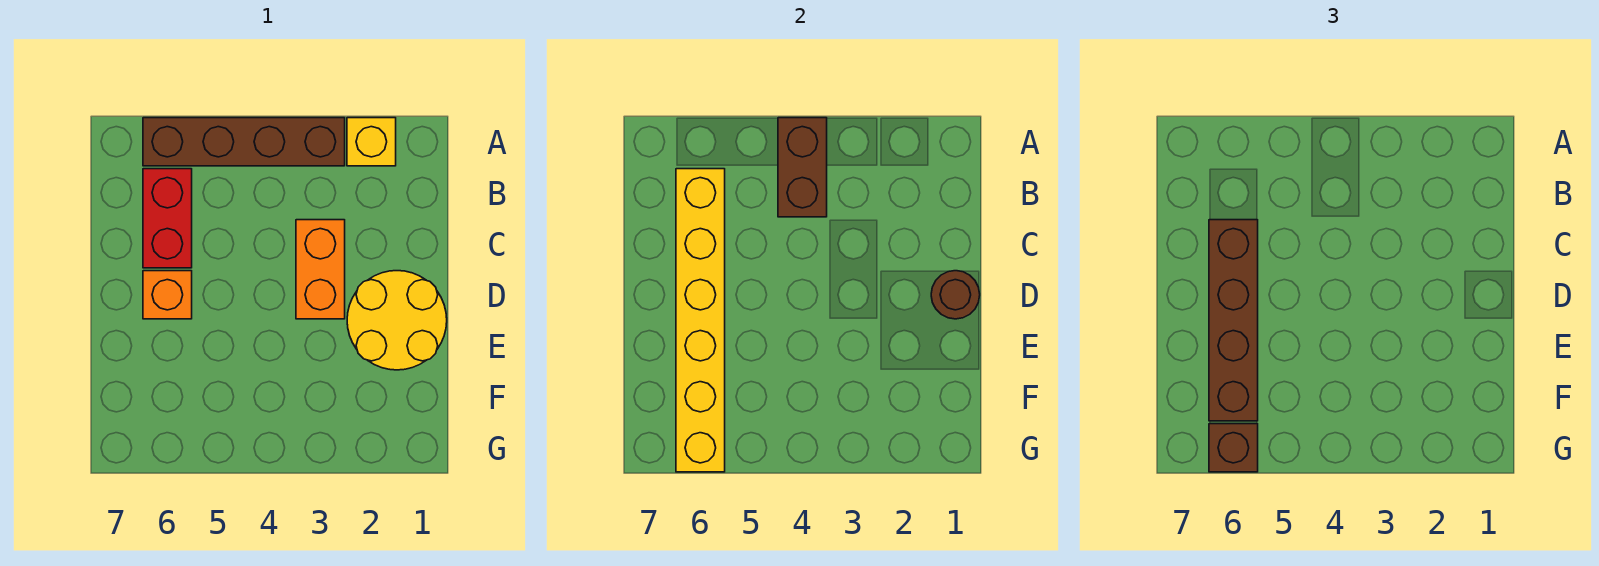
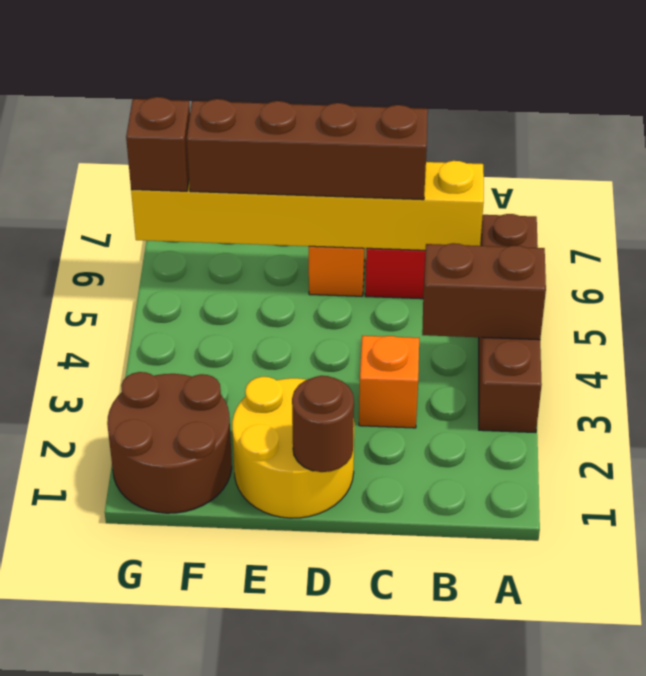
yellow 1x1 brick [347,118,396,166] -> none
orange 1x2 brick [296,220,345,319] -> orange 1x1 brick [359,336,419,428]
none -> brown 2x2 round brick [107,372,232,513]

